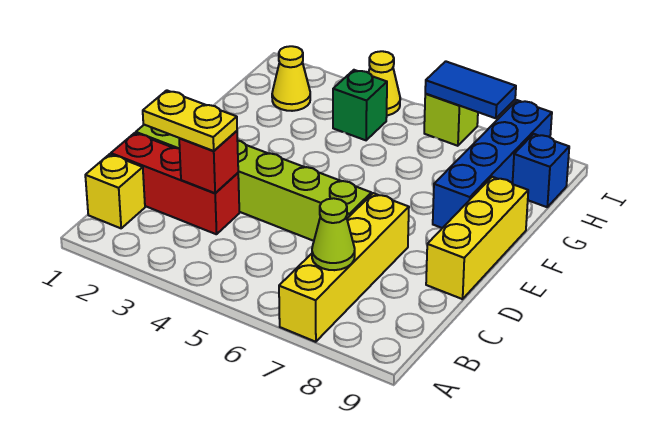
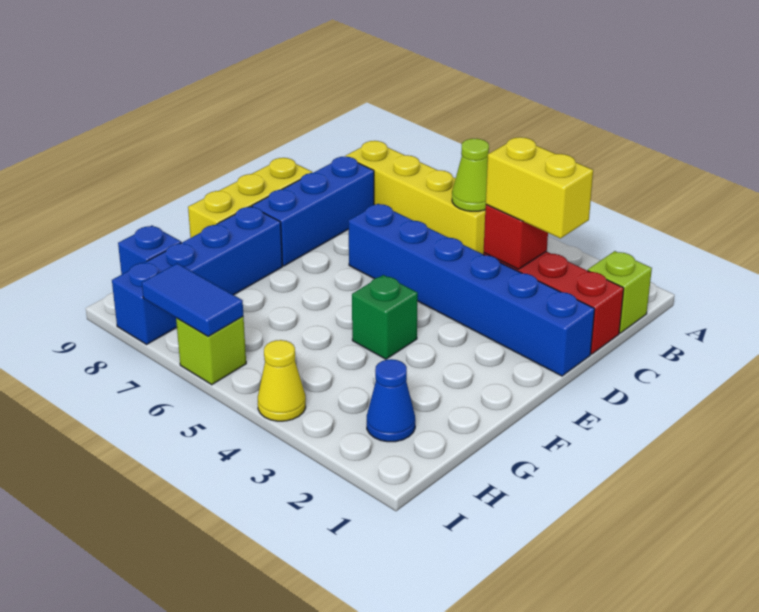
yellow 1x4 brick [279,193,409,342] -> yellow 1x4 brick turned to [346,141,485,254]
yellow 1x1 brick [85,154,145,228] -> lime 1x1 brick [588,251,652,333]
lime 1x1 cone [312,198,355,270] -> lime 1x1 cone moved to [452,139,489,211]
yellow 1x2 plate [143,90,237,151] -> yellow 1x2 brick [486,137,593,239]
none -> blue 1x3 brick [252,157,374,266]
lime 1x6 brick [136,125,371,241] -> blue 1x6 brick [348,204,595,376]
yellow 1x1 cone [272,46,310,111] -> blue 1x1 cone [367,359,415,442]
green 1x1 brick [333,70,387,140] -> green 1x1 brick moved to [352,275,418,359]

